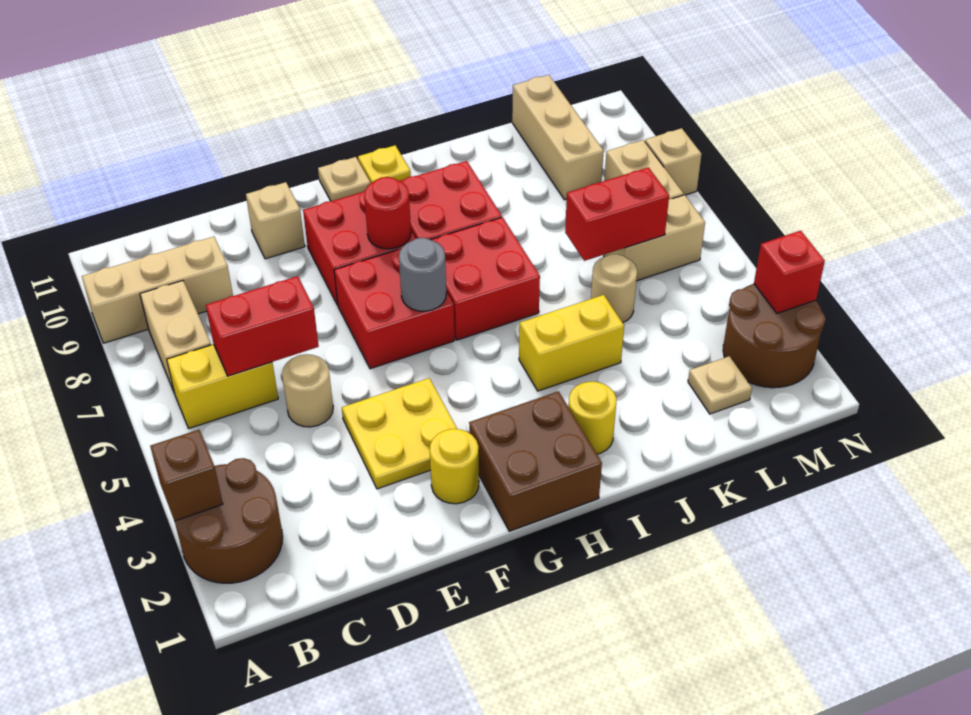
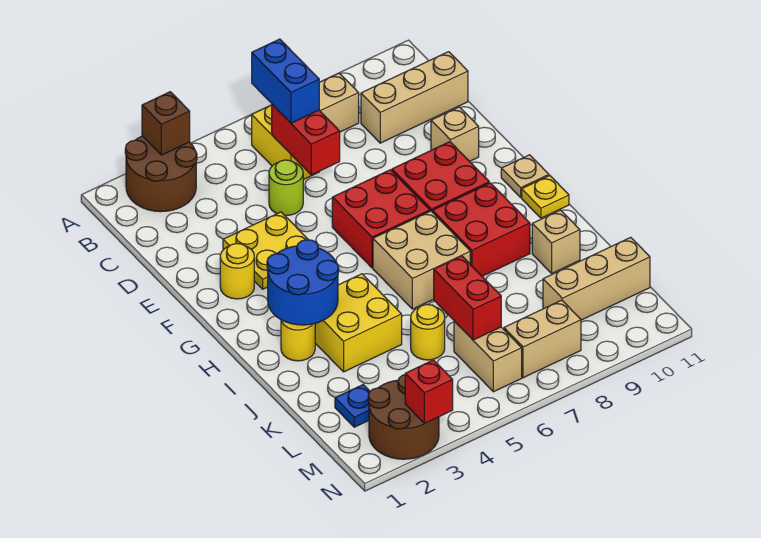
tan 1x3 brick [82,237,233,343] -> tan 1x3 brick turned to [361,52,468,143]
none -> blue 1x2 brick [252,39,319,123]
tan 1x1 round brick [282,354,333,427] -> lime 1x1 round brick [269,160,303,216]
brown 2x2 brick [469,391,602,531] -> none
grey 1x1 round brick [399,238,446,311] -> none
red 1x1 round brick [364,177,411,249] -> none
none -> blue 2x2 round brick [267,240,339,325]
red 2x2 brick [431,217,540,340] -> tan 2x2 brick [373,211,470,309]
yellow 1x2 brick [519,295,624,391] -> yellow 2x2 brick [315,274,402,372]
tan 1x1 round brick [591,254,637,323] -> yellow 1x1 round brick [411,305,445,360]
tan 1x1 plate [688,356,752,414] -> blue 1x1 plate [335,385,370,427]
tan 1x1 brick [645,128,701,195] -> tan 1x1 brick moved to [532,210,580,273]

